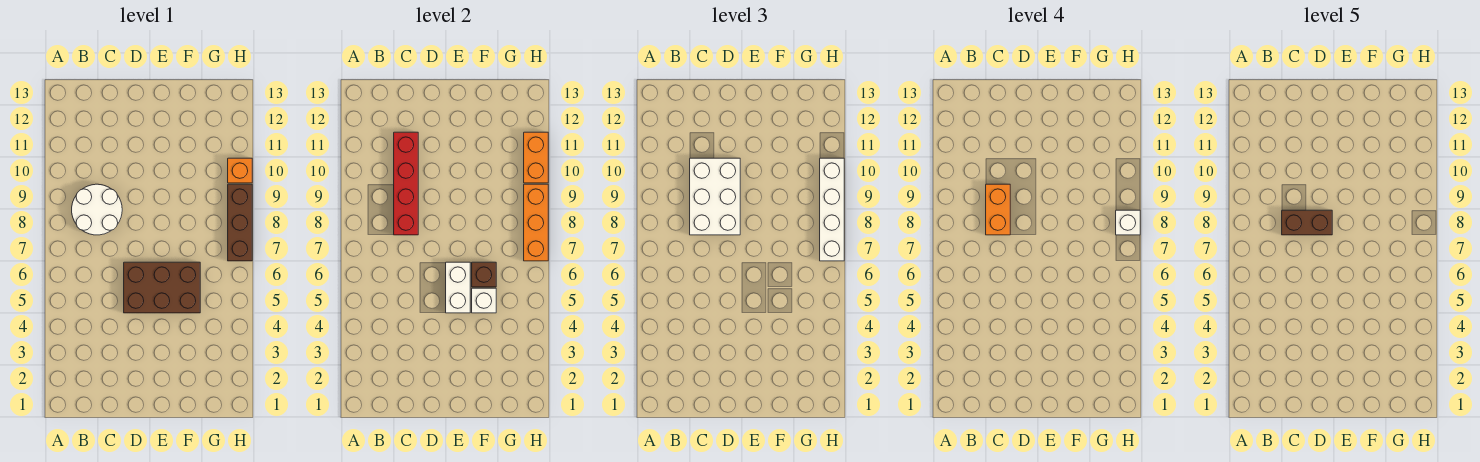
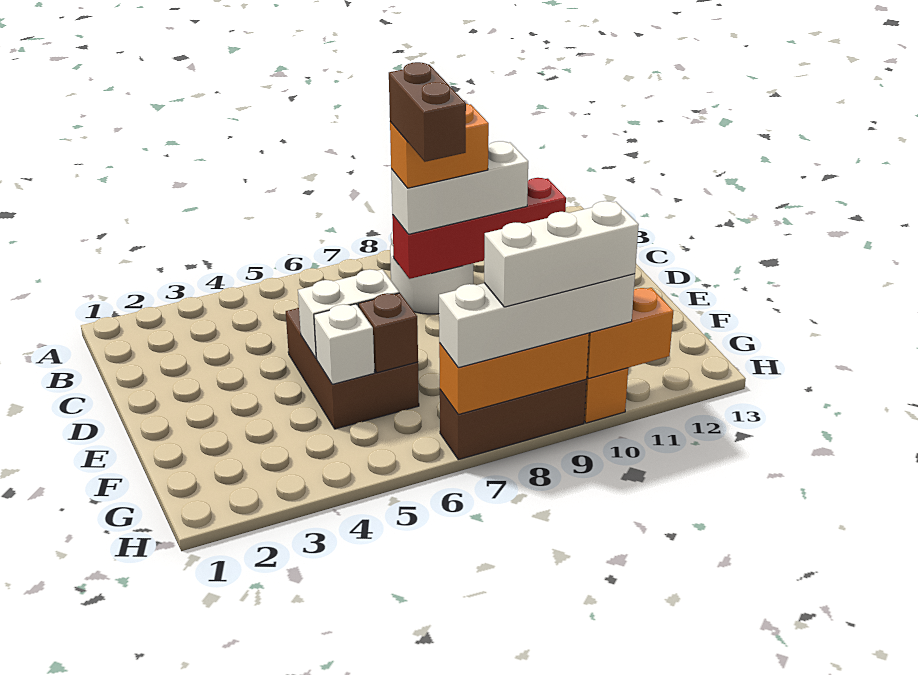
white 2x3 brick [690,158,740,235] -> white 1x3 brick [391,141,528,234]
white 1x1 brick [1116,210,1140,235] -> white 1x3 brick [484,201,639,307]

